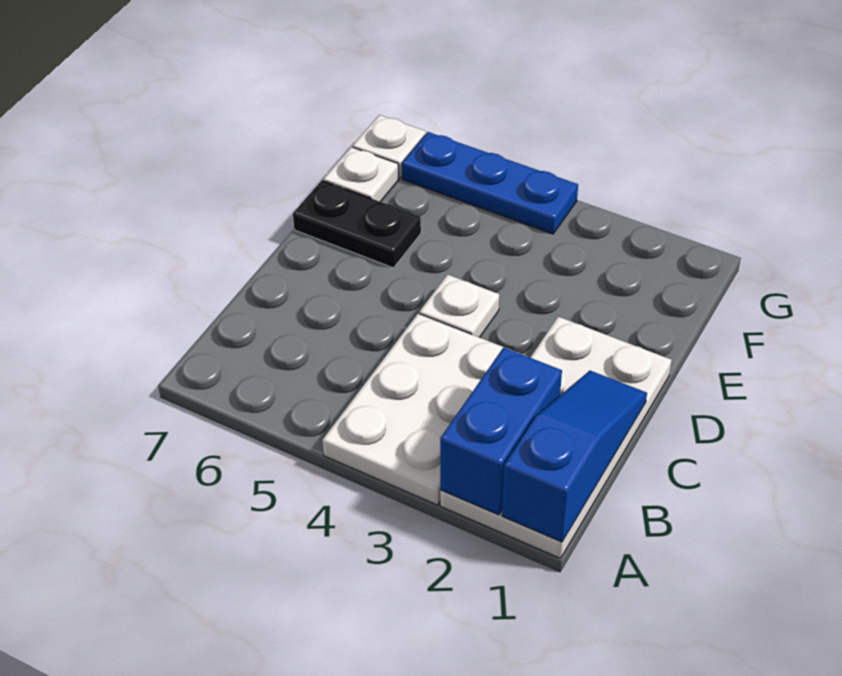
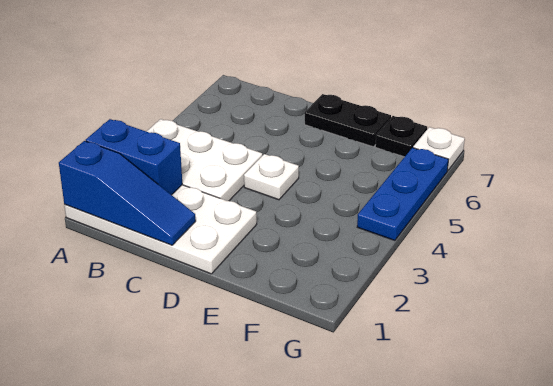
black 1x2 plate [293,180,421,268] -> black 1x2 plate turned to [305,94,391,147]
white 1x1 plate [323,147,399,202] -> black 1x1 plate [375,116,427,157]

